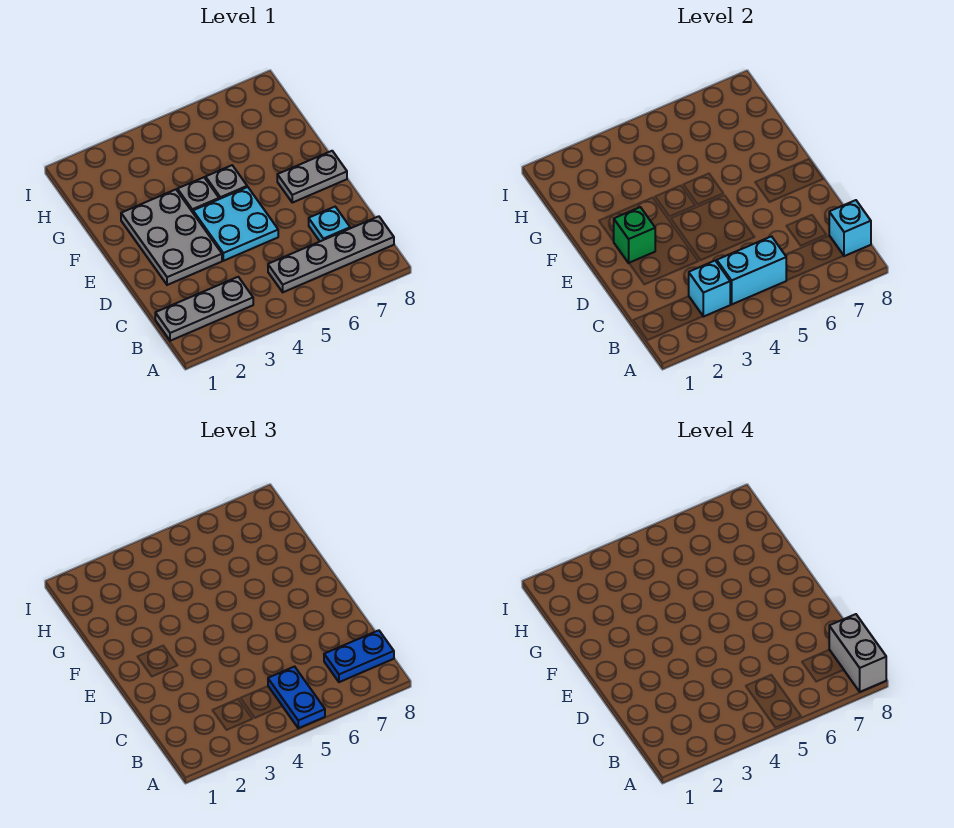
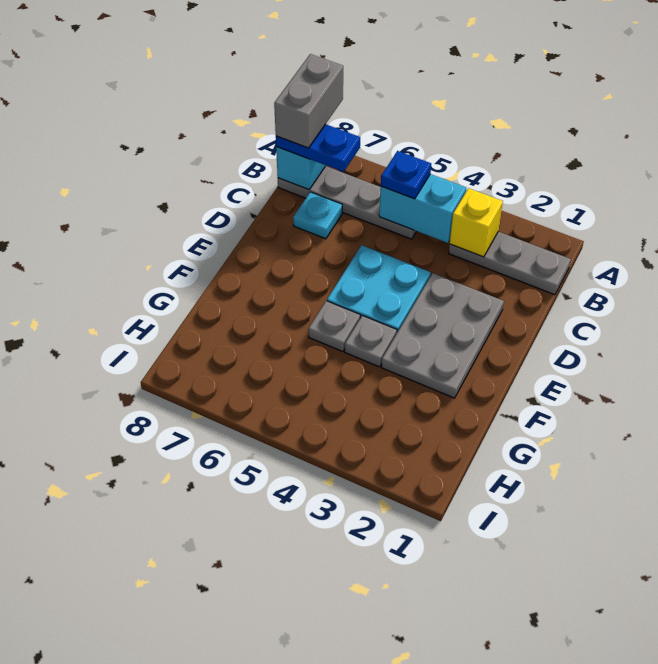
blue 1x2 plate [268,667,325,728] -> blue 1x1 plate [381,151,431,199]
cyan 1x1 brick [689,261,730,317] -> yellow 1x1 brick [450,188,503,257]
green 1x1 brick [614,207,655,263] -> none
grey 1x2 plate [277,151,347,203] -> none

